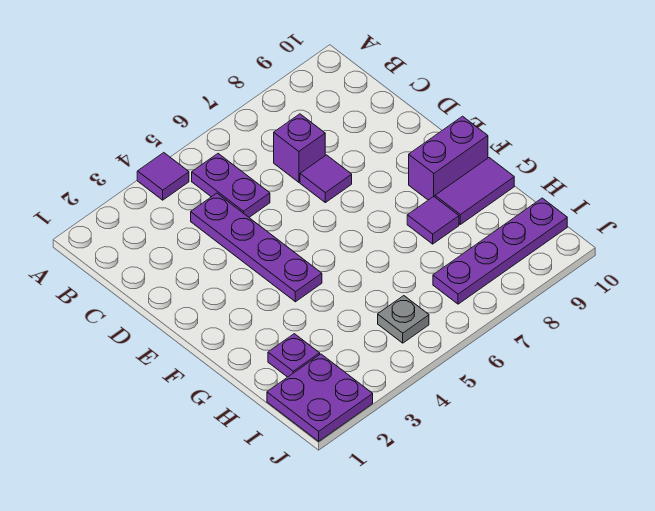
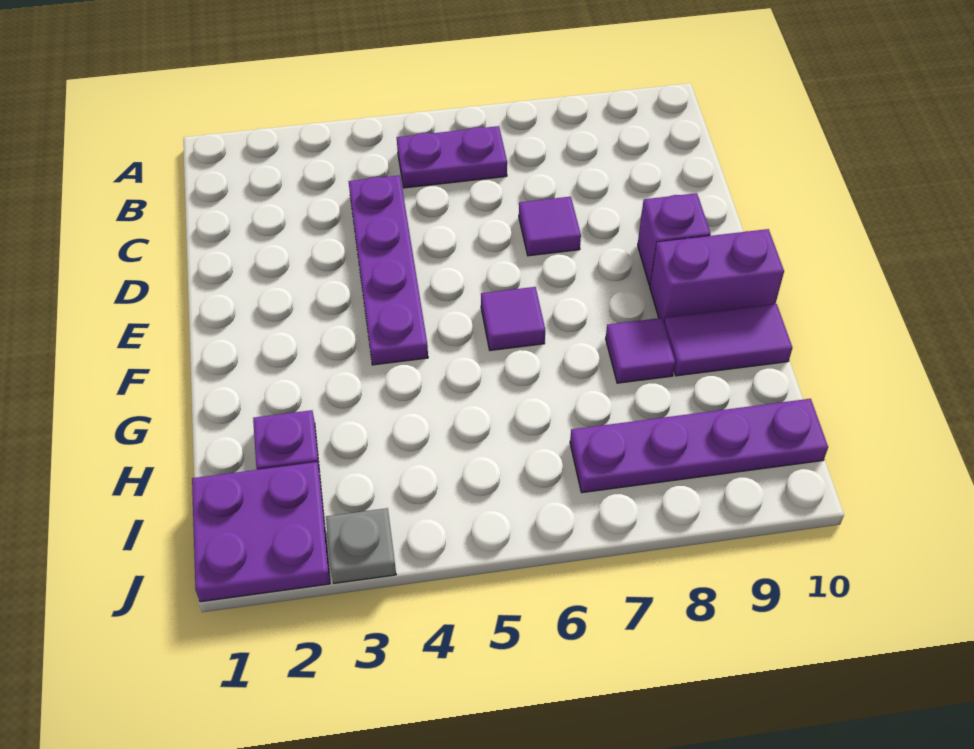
purple 1x1 tile [137,153,189,200] -> purple 1x1 tile moved to [481,287,545,350]
purple 1x2 plate [192,154,270,217] -> purple 1x2 plate turned to [397,126,507,188]
purple 1x1 brick [274,114,325,182] -> purple 1x1 brick moved to [638,193,711,285]
grey 1x1 plate [378,296,429,343] -> grey 1x1 plate moved to [326,508,396,583]

